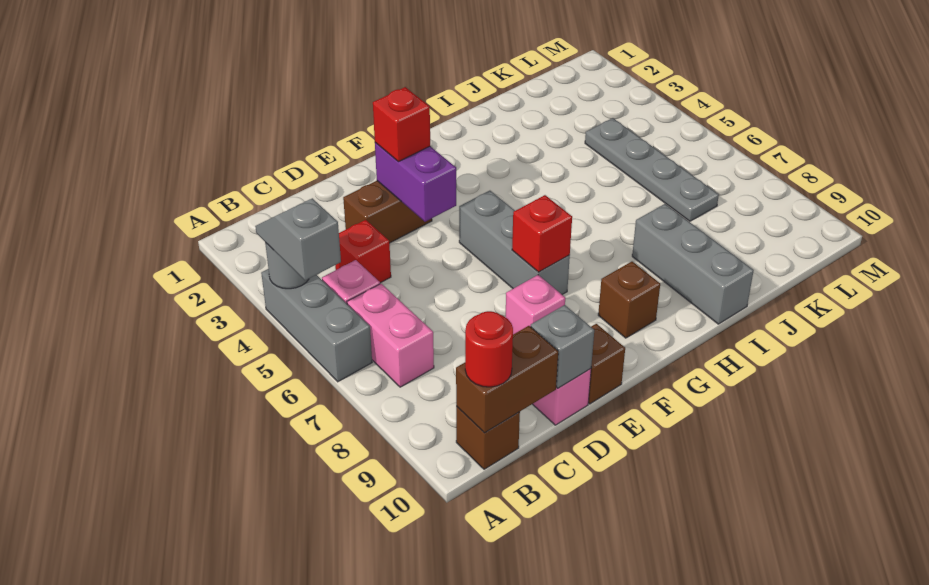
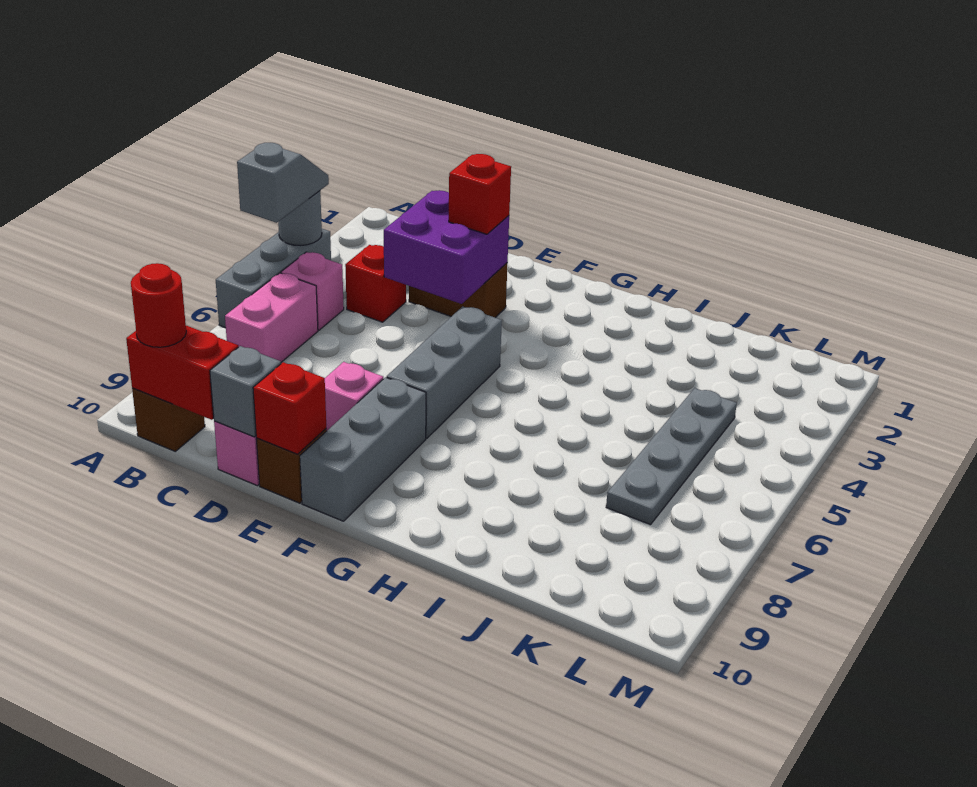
brown 1x2 brick [456,326,558,433] -> red 1x2 brick [126,326,238,420]
purple 1x2 brick [375,143,456,222] -> purple 2x2 brick [384,190,509,304]
red 1x1 brick [512,195,572,272] -> red 1x1 brick moved to [253,362,326,454]
brown 1x1 brick [598,262,660,338] -> none
grey 1x3 brick [632,204,754,324] -> grey 1x3 brick moved to [300,377,426,521]

